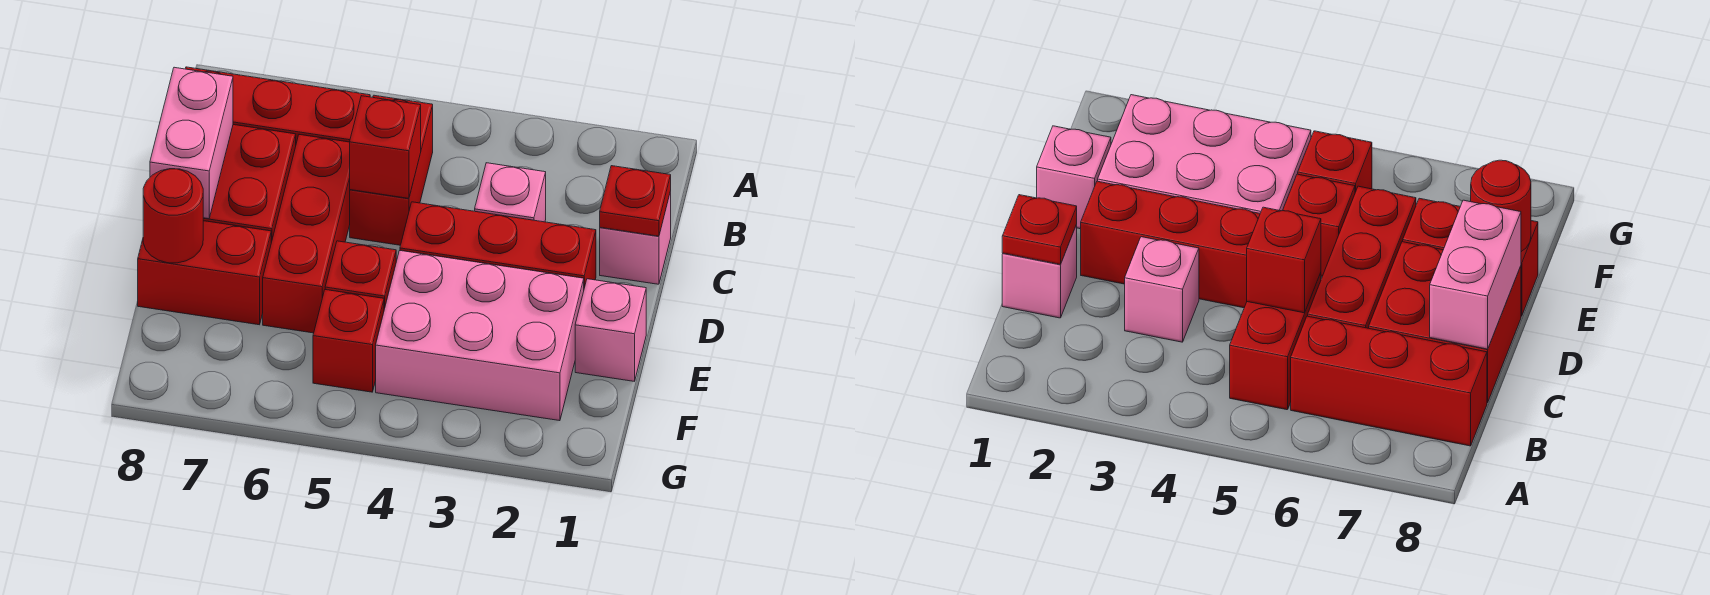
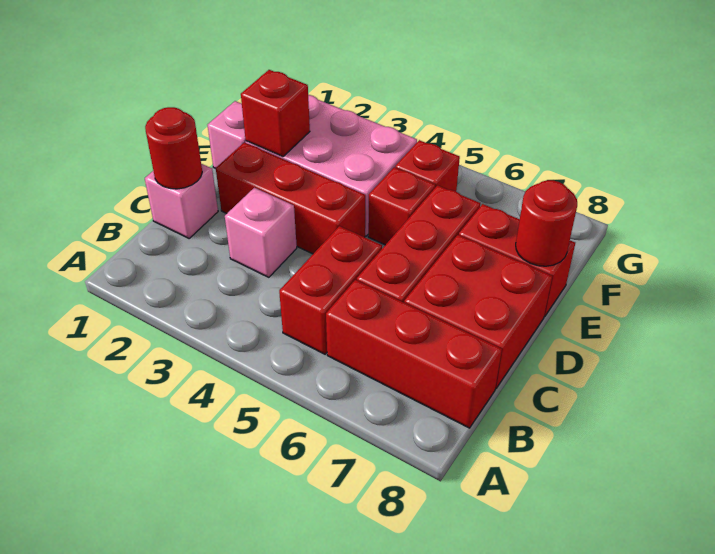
red 1x1 plate [600,166,671,236] -> red 1x1 round brick [145,107,202,189]
red 1x1 brick [350,96,421,198] -> red 1x1 brick moved to [241,70,310,157]
pink 1x2 brick [150,67,233,219] -> none

